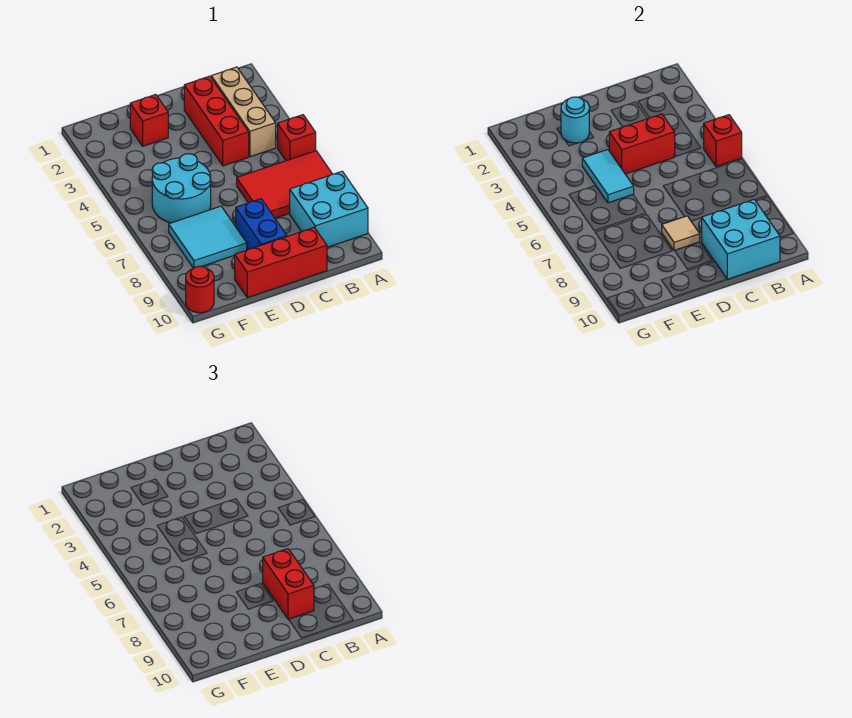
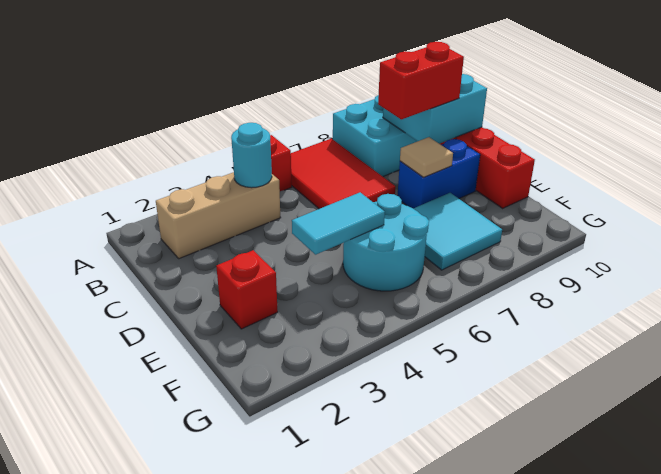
red 1x1 brick [704,115,742,167] -> none
red 1x3 brick [184,76,249,166] -> none
red 1x2 brick [609,114,675,174] -> none
cyan 1x1 round brick [561,97,589,143] -> cyan 1x1 round brick moved to [231,123,272,188]
red 1x1 round brick [186,266,214,313] -> none

